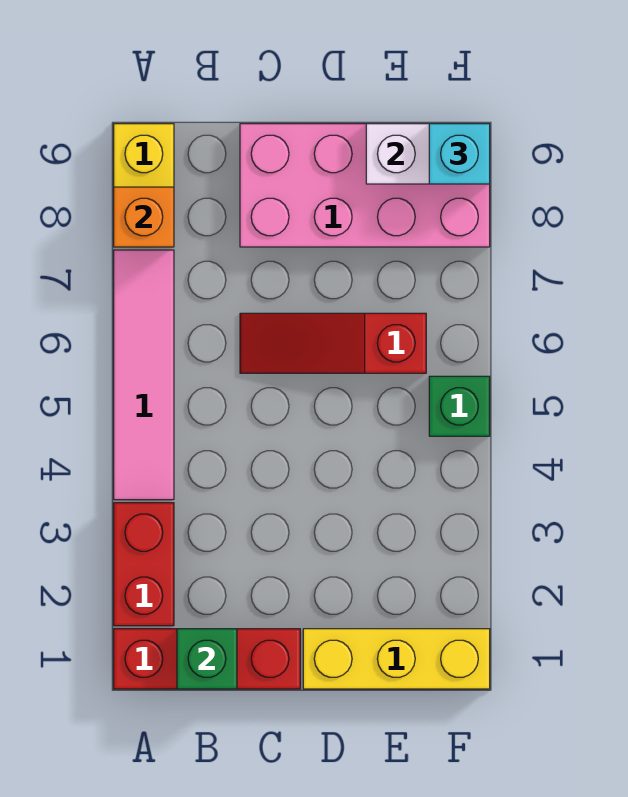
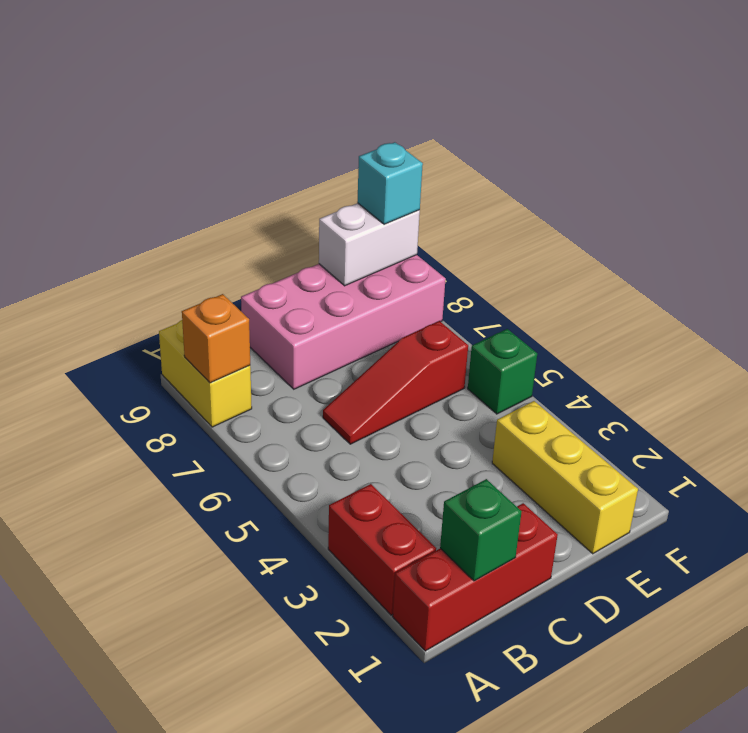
pink 1x4 tile [114,250,174,500] -> none
yellow 1x3 brick [303,629,490,689] -> yellow 1x3 brick turned to [492,401,638,554]

